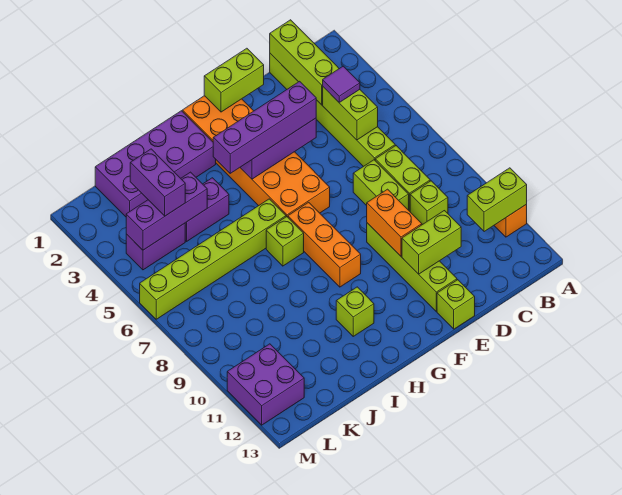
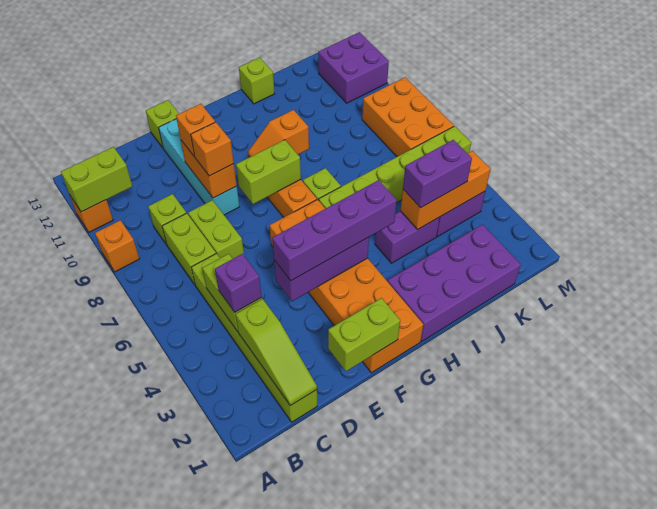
none -> orange 1x1 brick [95,220,139,272]
lime 1x3 brick [270,20,339,105] -> lime 1x3 slope [236,299,317,406]
purple 1x1 tile [323,66,360,102] -> purple 1x1 brick [215,254,262,312]
lime 1x2 brick [402,211,461,274] -> lime 1x2 brick moved to [236,140,301,204]
lime 1x4 brick [367,223,457,311] -> cyan 1x4 brick [159,119,240,215]
none -> orange 1x1 brick [191,122,234,176]
none -> orange 1x1 brick [176,104,215,157]
none -> orange 1x2 slope [248,110,309,157]
lime 1x1 brick [336,287,374,336] -> lime 1x1 brick moved to [239,58,275,104]
purple 1x3 brick [126,172,207,250] -> orange 1x3 brick [401,151,491,229]
purple 1x2 brick [130,149,185,216] -> purple 1x2 brick turned to [403,140,472,208]
none -> orange 2x3 brick [362,77,454,157]

